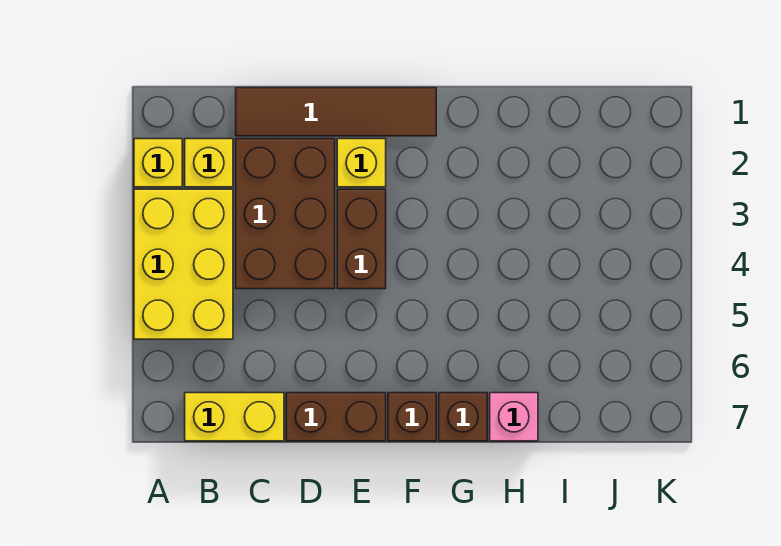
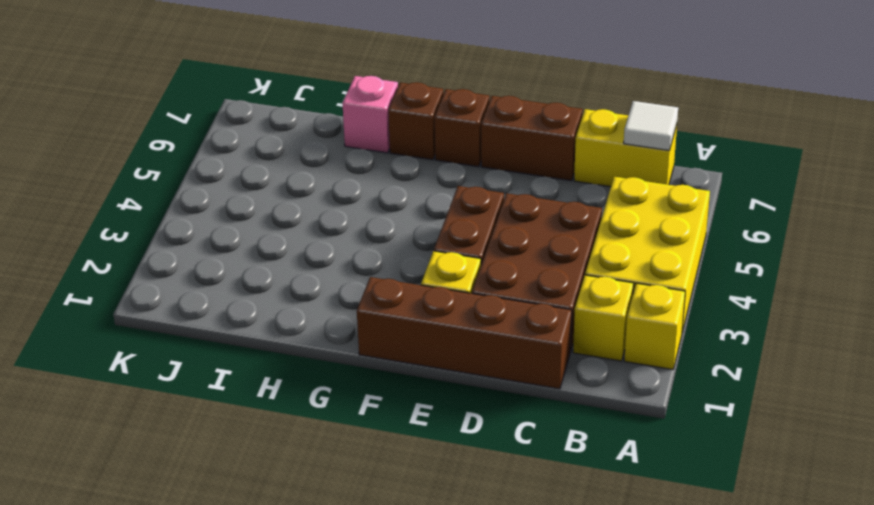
none -> white 1x1 tile [624,101,678,151]
brown 1x4 tile [236,88,436,136] -> brown 1x4 brick [357,277,572,389]

